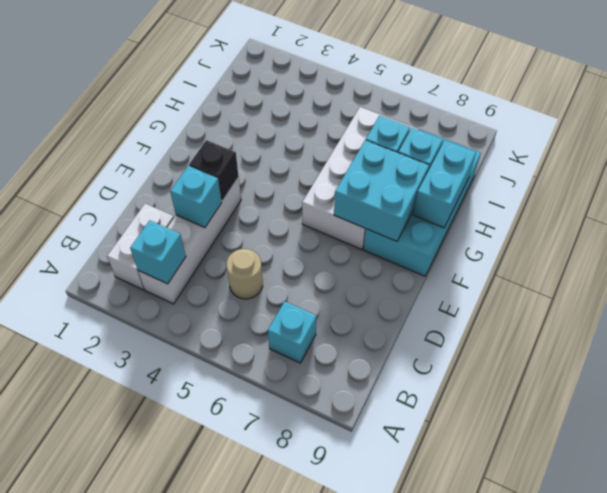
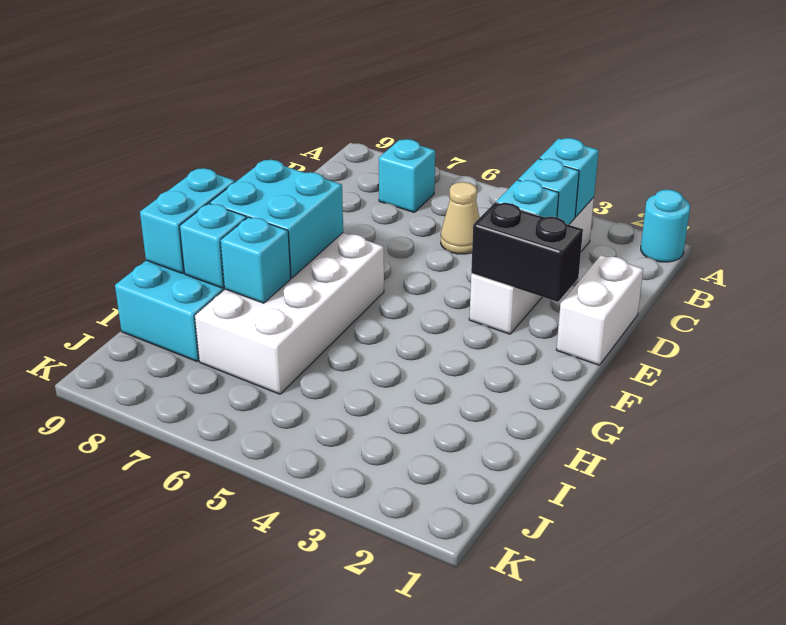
none -> cyan 1x1 round brick [641,189,690,262]
white 1x2 brick [107,204,174,290] -> white 1x2 brick moved to [556,255,643,365]
none -> cyan 1x1 brick [518,159,579,225]
tan 1x1 round brick [226,249,263,299] -> tan 1x1 cone [441,182,479,254]
black 1x1 brick [189,140,239,201] -> black 1x2 brick [471,202,583,302]

